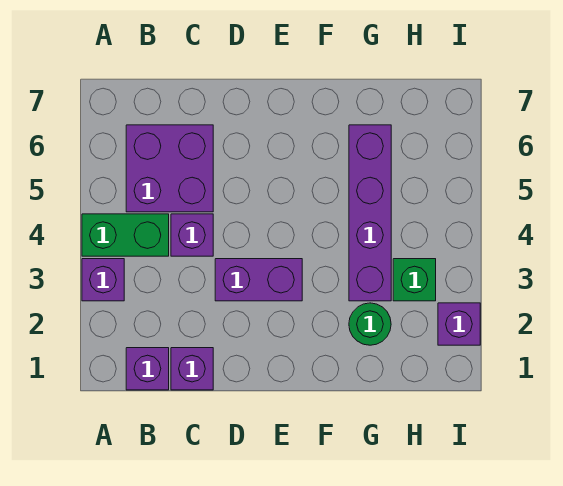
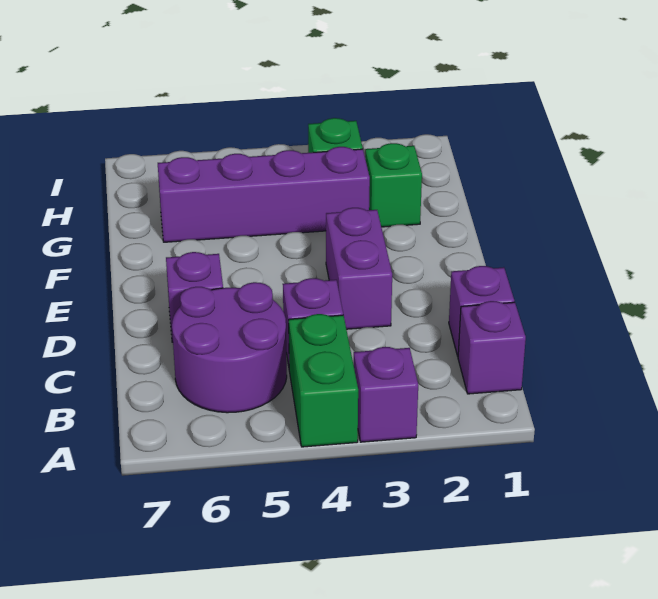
purple 2x2 brick [126,125,213,212] -> purple 2x2 round brick [172,282,287,413]
green 1x1 round brick [349,303,391,345] -> green 1x1 brick [365,143,422,227]
purple 1x1 brick [438,303,480,345] -> purple 1x1 brick moved to [166,252,223,342]

